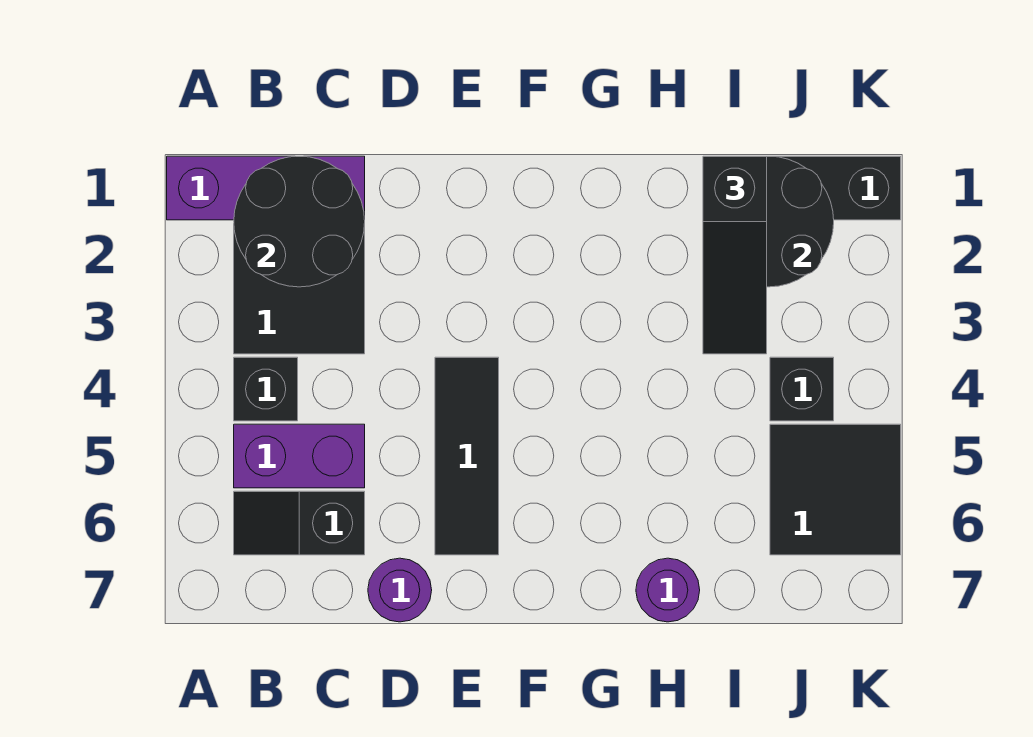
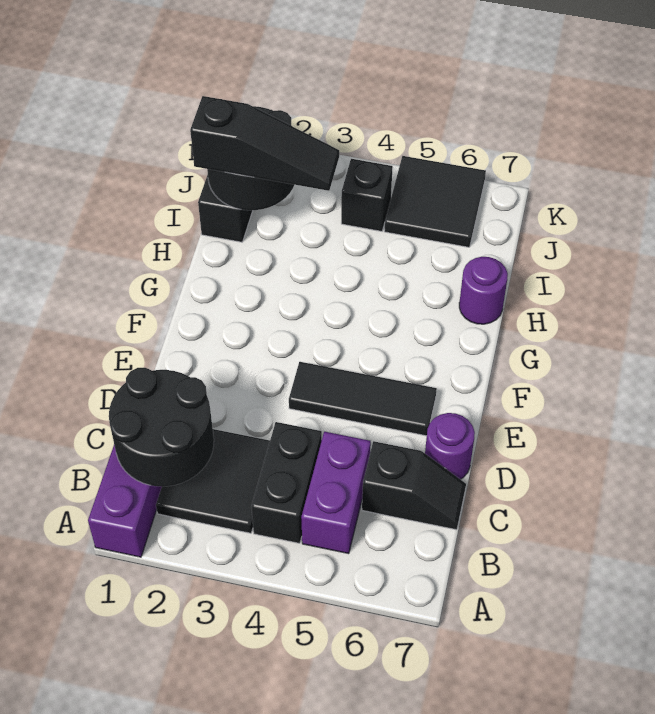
black 1x1 brick [234,357,298,421] -> black 1x2 brick [251,422,322,543]
black 1x2 slope [234,491,365,555] -> black 1x2 slope turned to [362,441,466,530]

